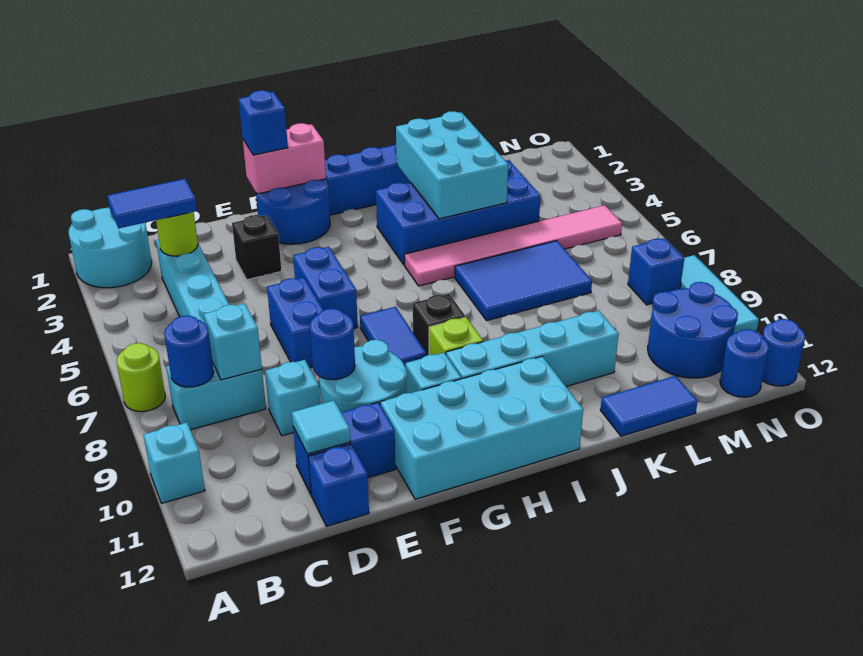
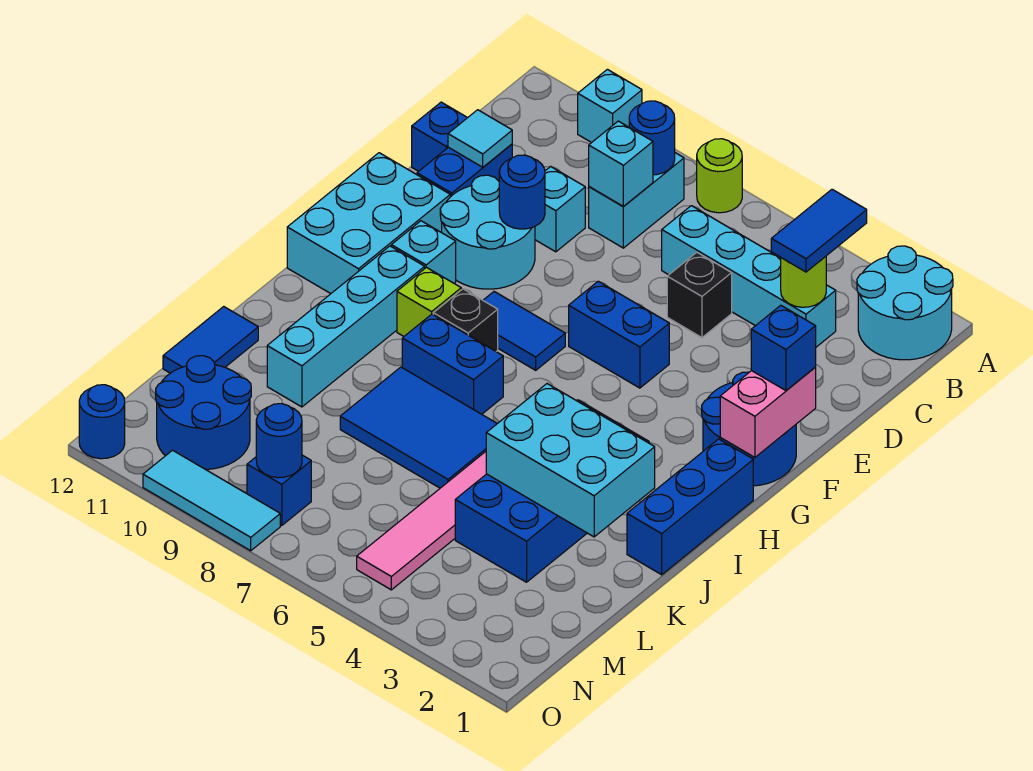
black 1x1 brick [232,215,282,280] -> black 1x1 brick moved to [667,252,732,338]
blue 1x2 brick [267,278,323,368] -> blue 1x2 brick moved to [402,314,503,414]
cyan 2x4 brick [380,356,583,499] -> cyan 2x3 brick [287,153,450,294]
blue 2x3 tile [455,241,592,320] -> blue 2x3 tile turned to [340,367,497,488]
blue 1x1 round brick [720,329,769,397] -> blue 1x1 round brick moved to [256,404,302,478]

